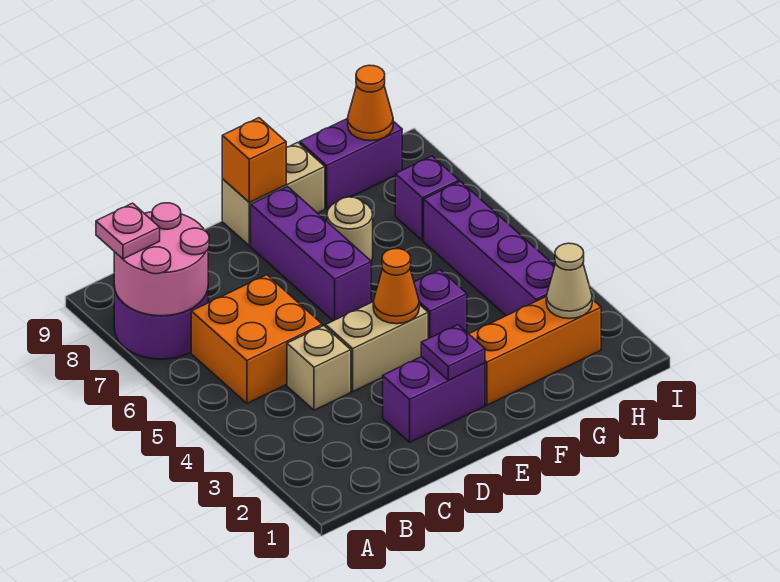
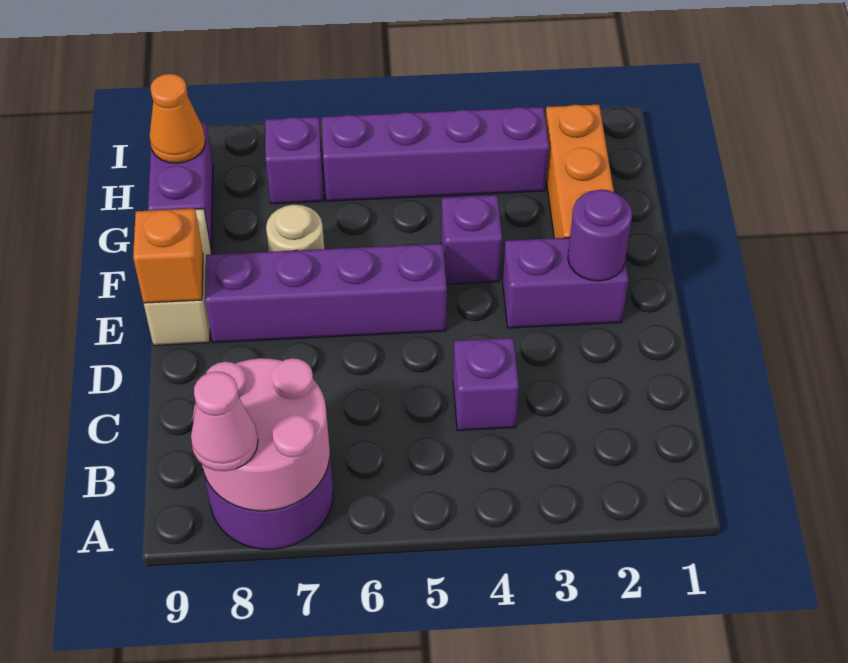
pink 1x1 plate [96,203,160,259] -> pink 1x1 cone [191,372,258,471]
orange 2x2 brick [191,275,322,403] -> none
tan 1x1 brick [287,326,351,410] -> purple 1x1 brick [453,338,519,430]
purple 1x2 brick [383,357,485,442] -> purple 1x2 brick turned to [503,238,629,328]
tan 1x2 brick [326,302,428,391] -> none
purple 1x1 plate [421,325,485,380] -> purple 1x1 round brick [568,190,632,281]
orange 1x1 cone [373,249,419,324] -> none
purple 1x3 brick [251,187,371,321] -> purple 1x4 brick [205,244,447,343]
tan 1x1 cone [546,243,592,319] -> none

